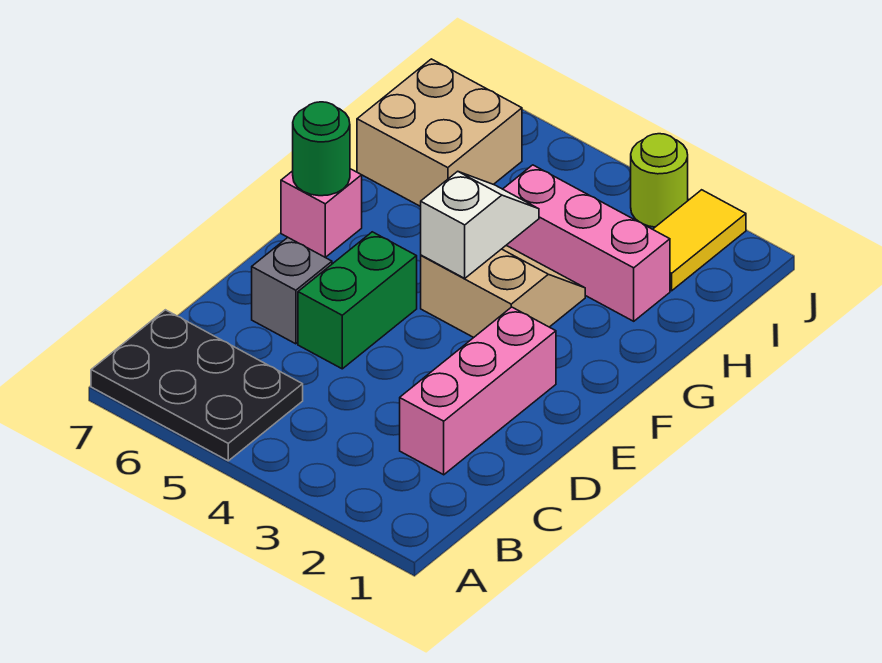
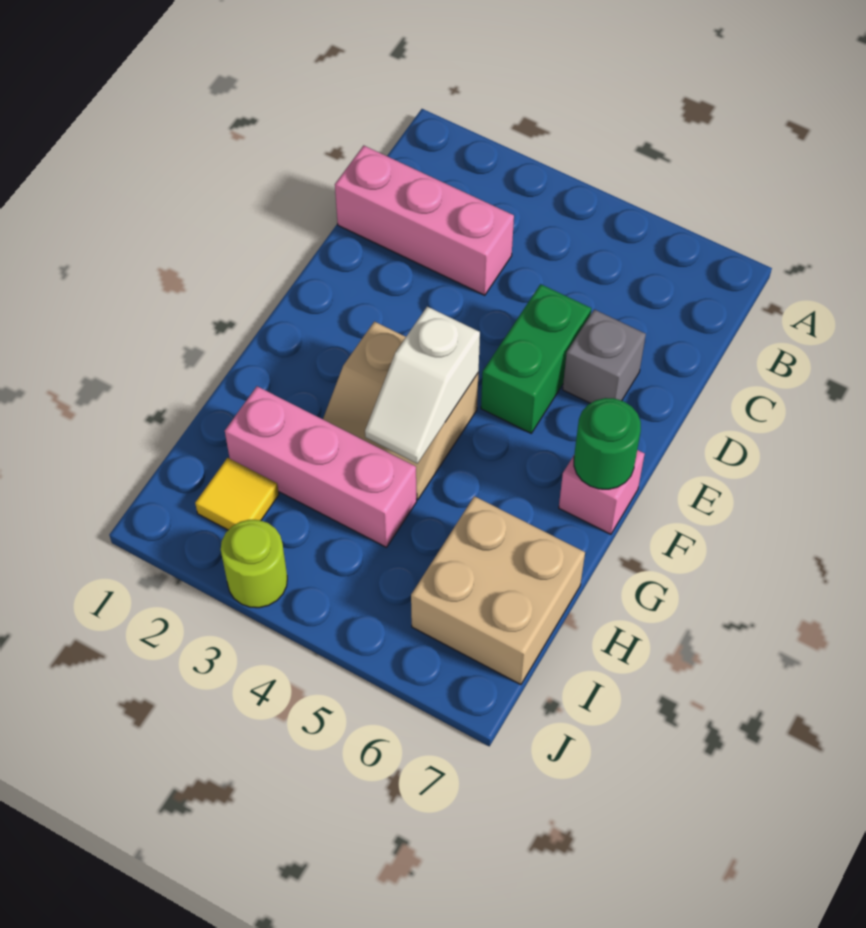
black 2x3 plate [91,310,303,461] -> none
pink 1x3 brick [400,307,556,475] -> pink 1x3 brick turned to [335,146,514,295]
yellow 1x2 tile [653,190,746,291] -> yellow 1x1 tile [195,458,279,530]

